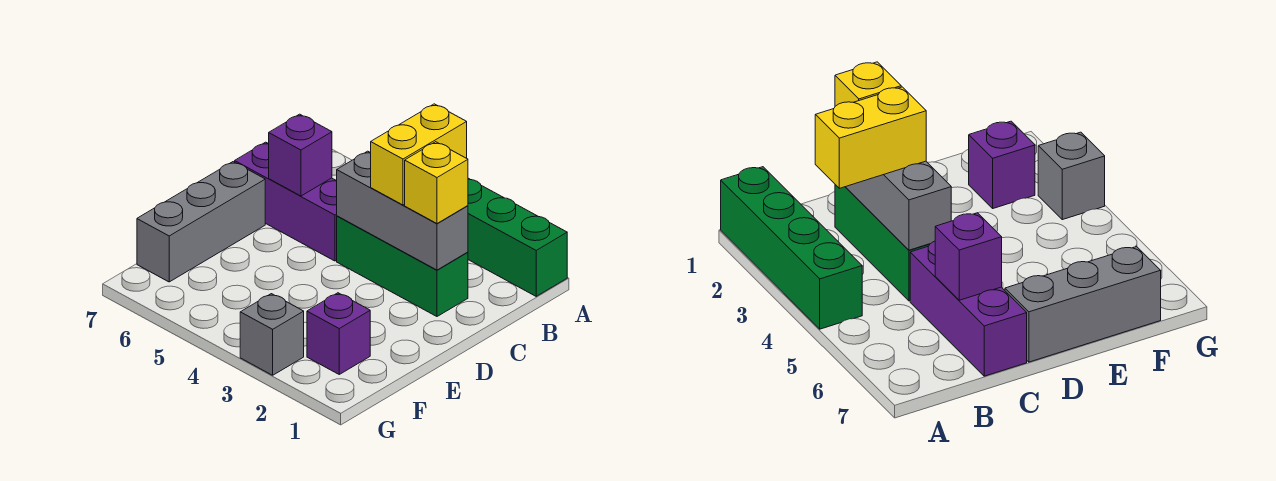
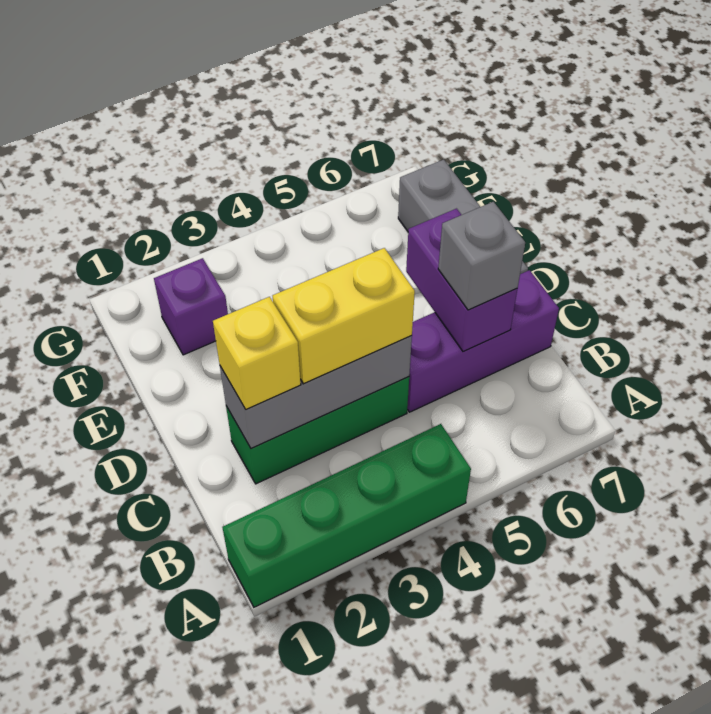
yellow 1x2 brick [371,104,467,205] -> yellow 1x2 brick turned to [273,248,415,384]
purple 1x1 brick [269,114,332,196] -> purple 1x2 brick [406,209,517,351]
grey 1x1 brick [240,294,304,375] -> grey 1x1 brick moved to [438,202,525,310]

